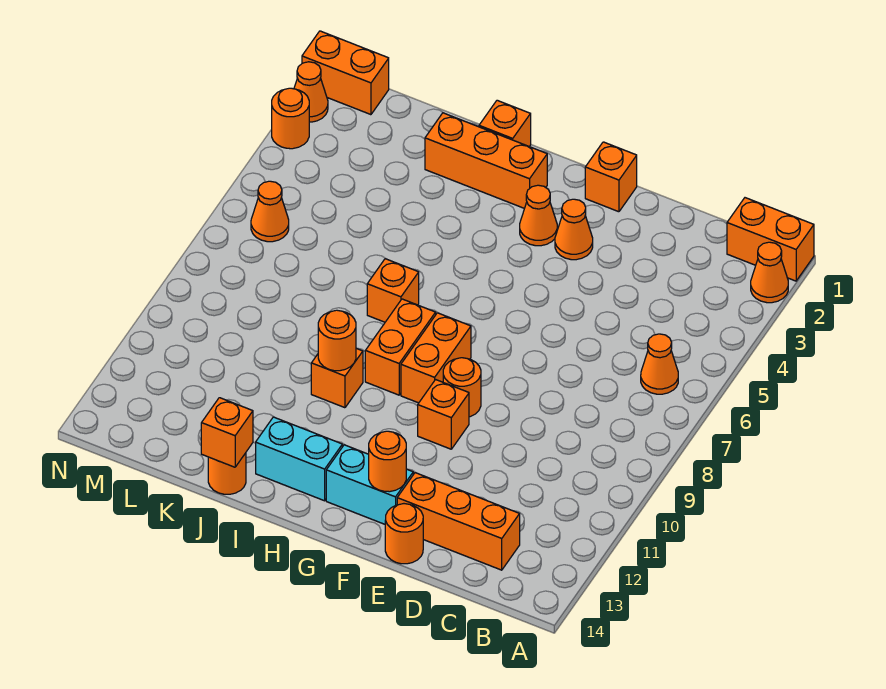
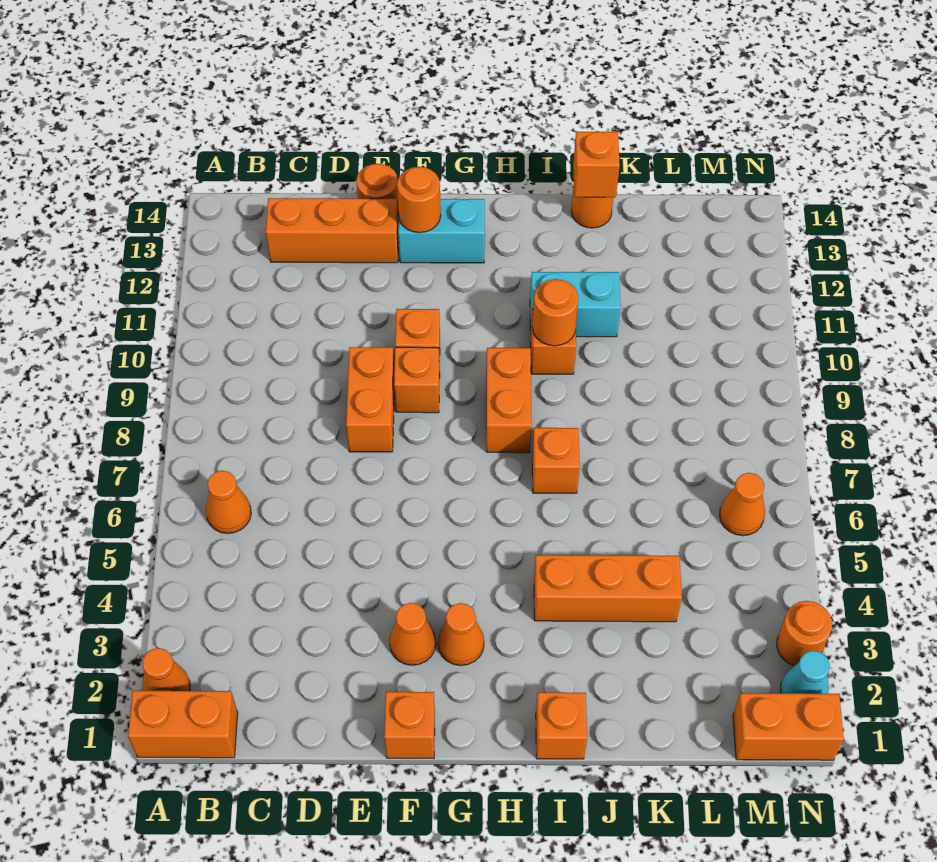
orange 1x1 round brick [443,358,481,417] -> orange 1x1 brick [394,347,440,413]
orange 1x2 brick [401,313,471,403] -> orange 1x2 brick moved to [346,347,395,452]
orange 1x3 brick [425,113,547,208] -> orange 1x3 brick moved to [534,555,682,622]
cyan 1x2 brick [256,417,342,501] -> cyan 1x2 brick moved to [530,272,620,337]
orange 1x1 cone [294,62,328,122] -> cyan 1x1 cone [780,651,830,694]

